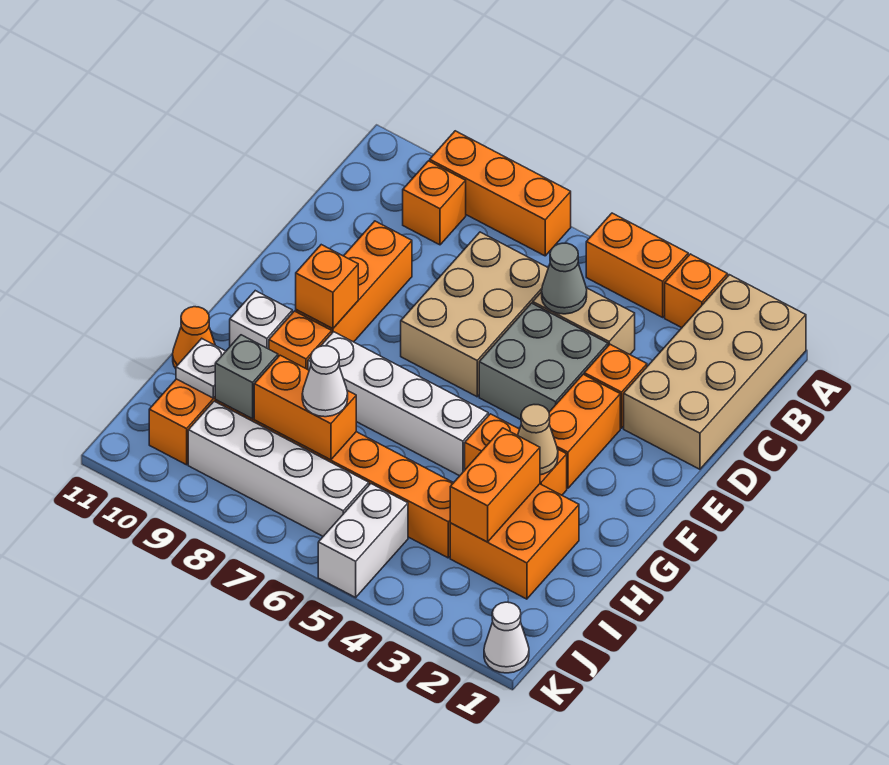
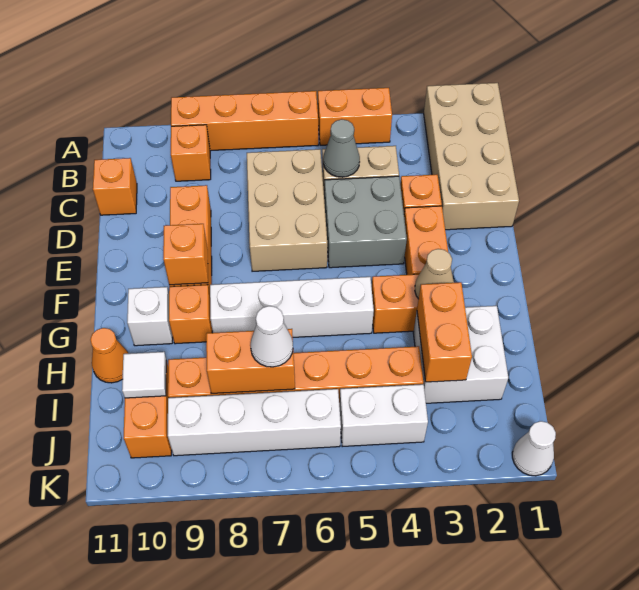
orange 1x1 brick [665,254,728,328] -> orange 1x1 brick moved to [93,158,137,215]
orange 1x3 brick [430,131,571,256] -> orange 1x4 brick [171,91,318,151]
orange 2x2 brick [450,484,579,599] -> white 2x2 brick [413,306,508,403]
grey 1x1 brick [215,335,278,419] -> none
white 1x1 plate [176,339,226,398] -> white 1x1 tile [122,352,166,398]
white 1x2 brick [318,484,408,597] -> white 1x2 brick turned to [340,384,428,447]

